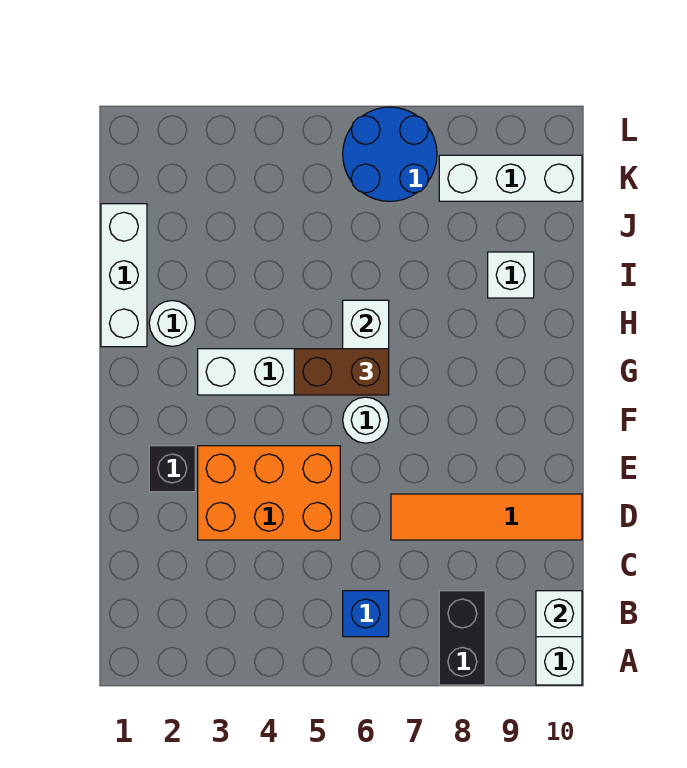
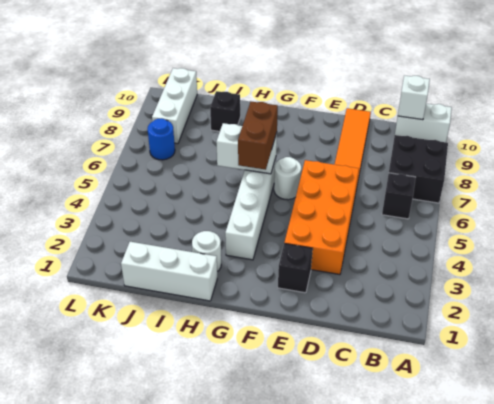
black 1x2 brick [439,591,485,685] -> black 2x2 brick [389,135,448,203]
blue 1x1 brick [343,591,389,637] -> black 1x1 brick [382,173,416,219]
orange 2x3 brick [198,446,340,540] -> orange 2x4 brick [284,160,359,275]
white 1x1 brick [488,252,534,298] -> black 1x1 brick [210,91,240,131]
blue 2x2 round brick [343,107,437,201] -> blue 1x1 round brick [148,118,175,160]

